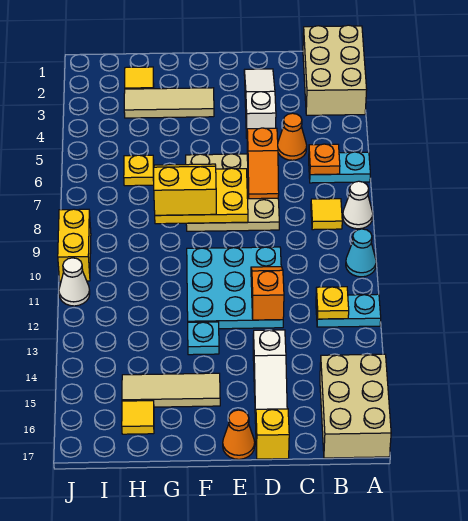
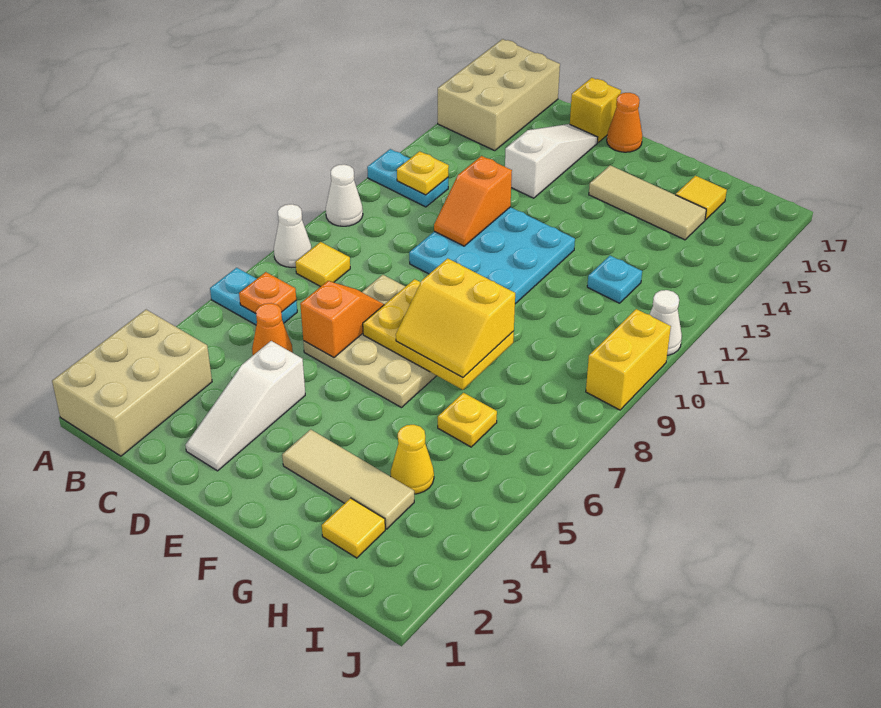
cyan 1x1 cone [346,229,376,277] -> white 1x1 cone [326,164,363,226]
cyan 1x1 plate [188,322,219,355] -> cyan 1x1 plate moved to [587,256,642,303]
none -> yellow 1x1 cone [391,425,434,494]

